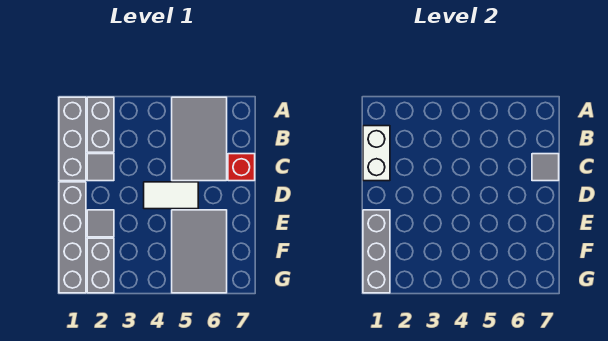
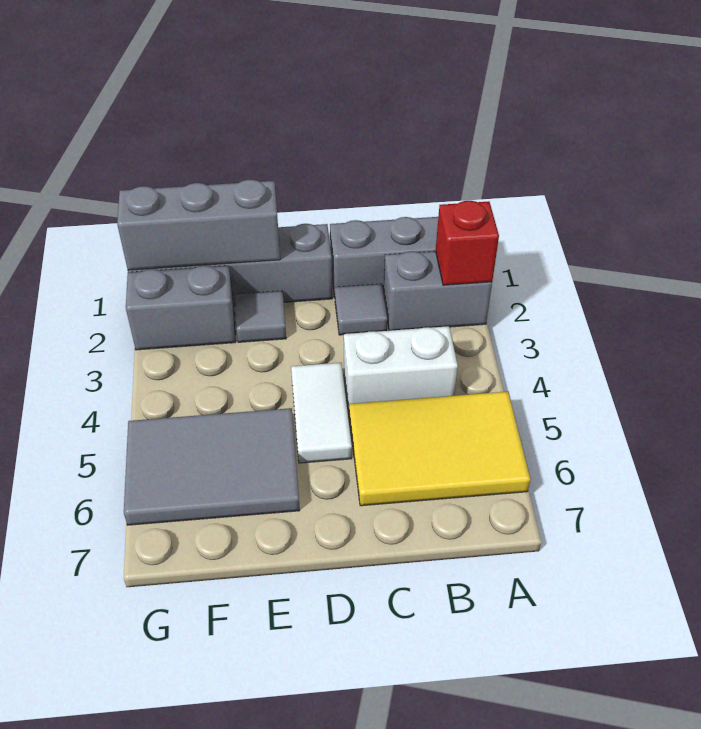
grey 2x3 tile [172,97,227,181] -> yellow 2x3 tile [349,392,530,506]
white 1x2 brick [363,126,390,181] -> white 1x2 brick moved to [344,326,458,411]
red 1x1 brick [228,154,255,181] -> red 1x1 brick moved to [436,201,499,285]
grey 1x1 tile [532,154,559,181] -> none

